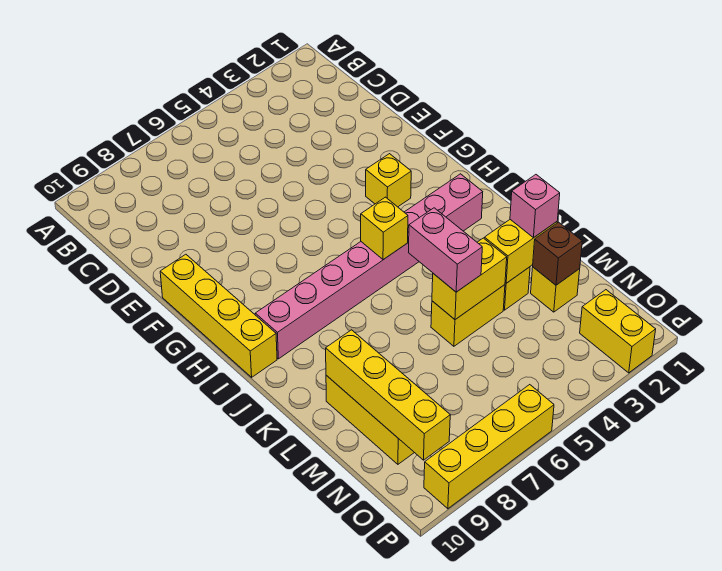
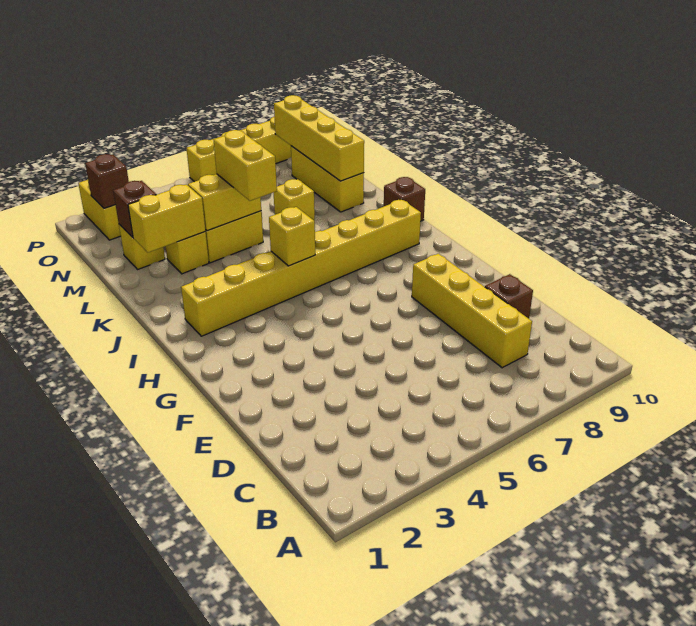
none -> brown 1x1 brick [485,274,533,319]
yellow 1x4 brick [160,254,277,377] -> yellow 1x4 brick moved to [412,254,532,368]
yellow 1x1 brick [366,154,411,207] -> yellow 1x1 brick moved to [274,179,315,221]
pink 1x8 brick [255,174,483,359] -> yellow 1x8 brick [181,200,421,336]
none -> brown 1x1 brick [384,177,425,221]
pink 1x2 brick [409,208,482,292] -> yellow 1x2 brick [214,130,277,201]
pink 1x1 brick [510,175,560,238] -> none
none -> brown 1x1 brick [85,154,129,208]

